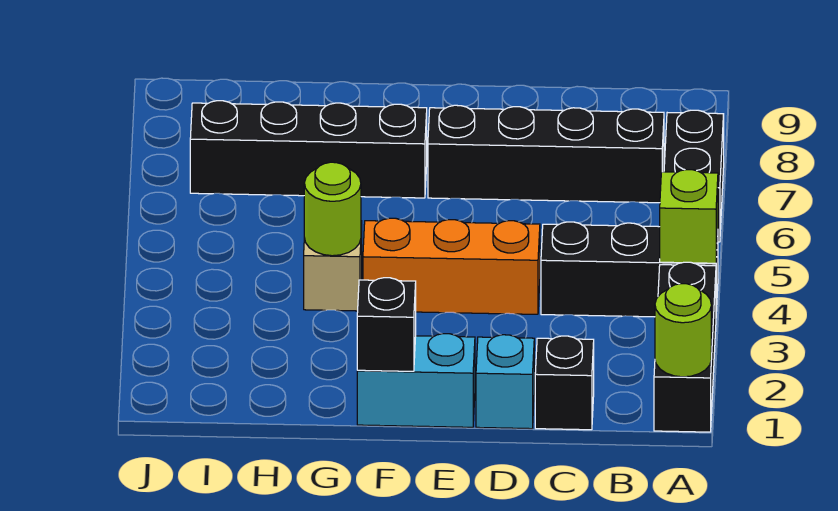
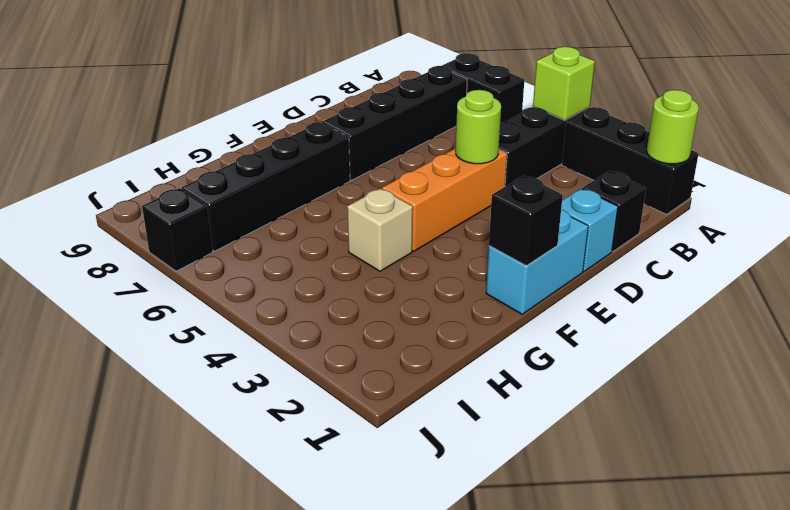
lime 1x1 round brick [304,162,361,256] -> lime 1x1 round brick moved to [456,90,501,164]
none -> black 1x1 brick [142,188,213,271]

